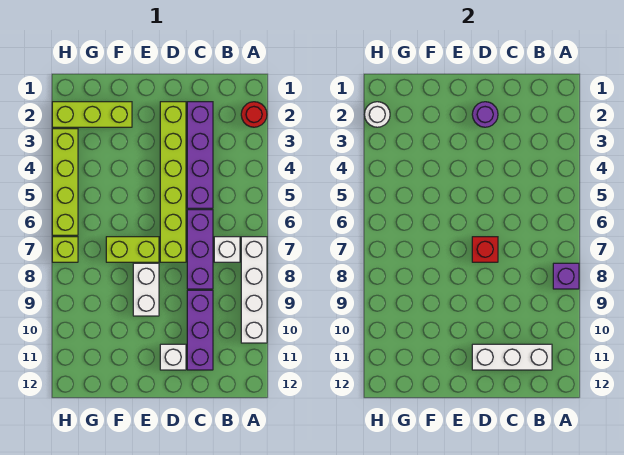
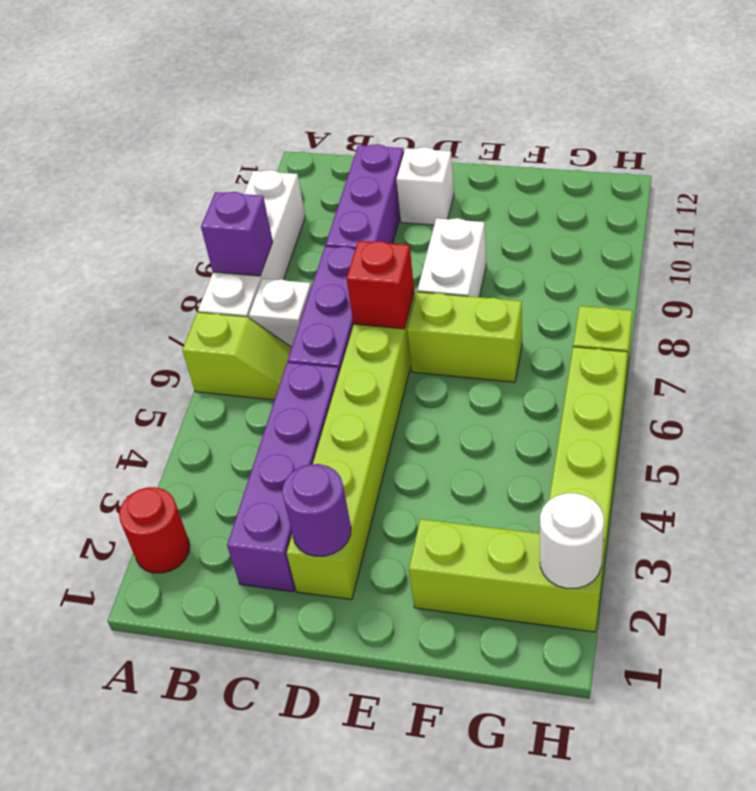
none -> lime 1x2 slope [182,312,292,400]
white 1x3 brick [472,344,552,370] -> none

